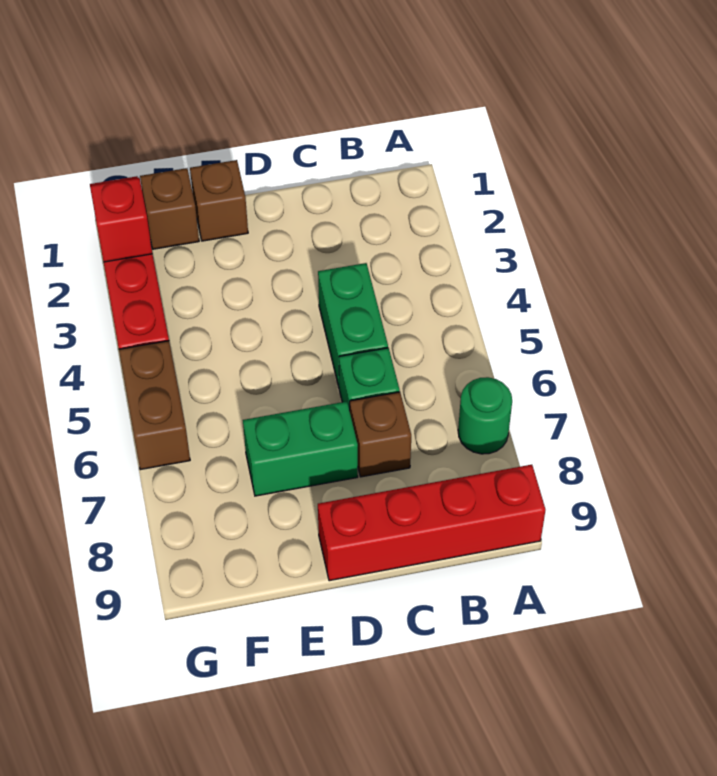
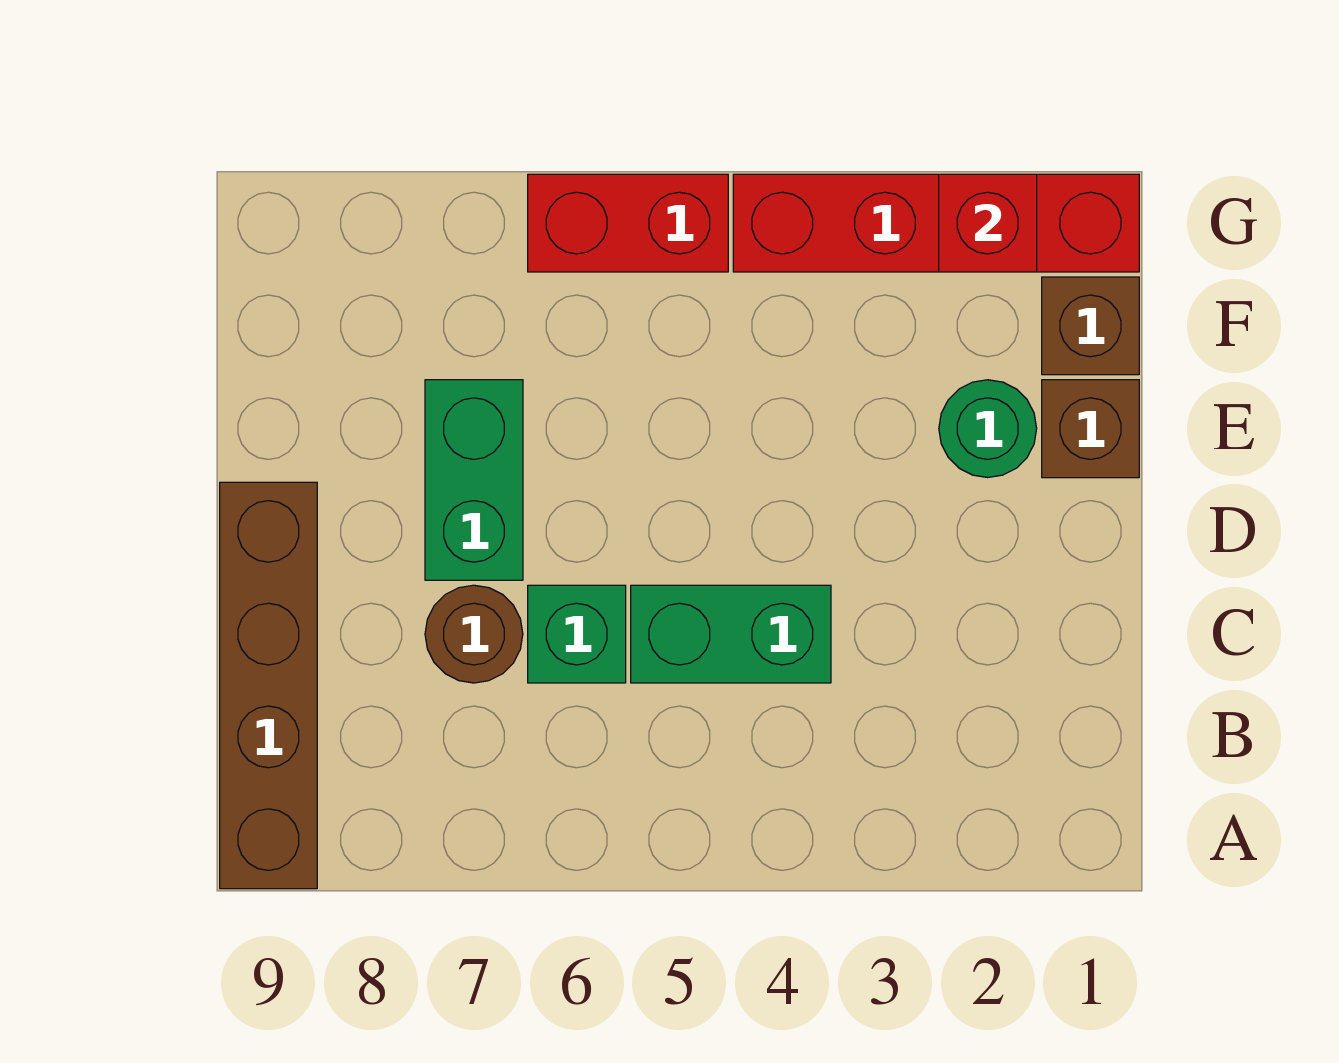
green 1x1 round brick [458,377,512,454] -> green 1x1 round brick moved to [939,380,1037,478]
red 1x4 brick [318,465,545,581] -> brown 1x4 brick [220,482,317,889]
brown 1x1 brick [350,392,411,477] -> brown 1x1 round brick [425,585,523,683]
brown 1x2 brick [119,341,190,470] -> red 1x2 brick [528,174,728,272]

